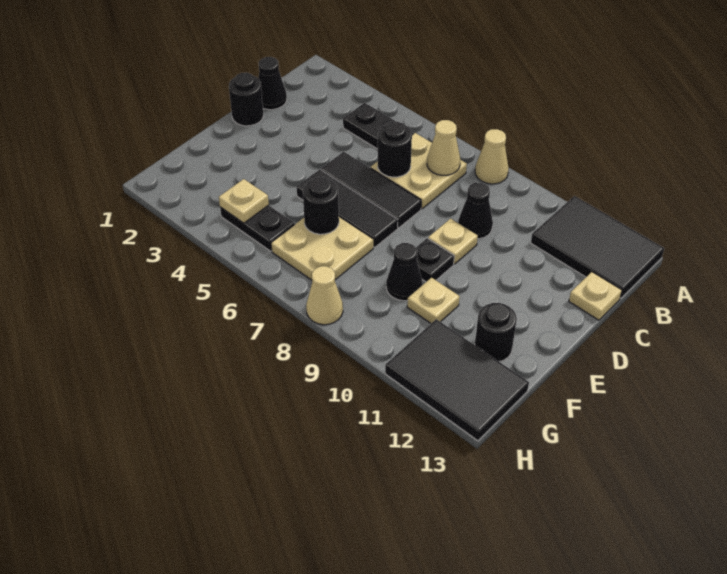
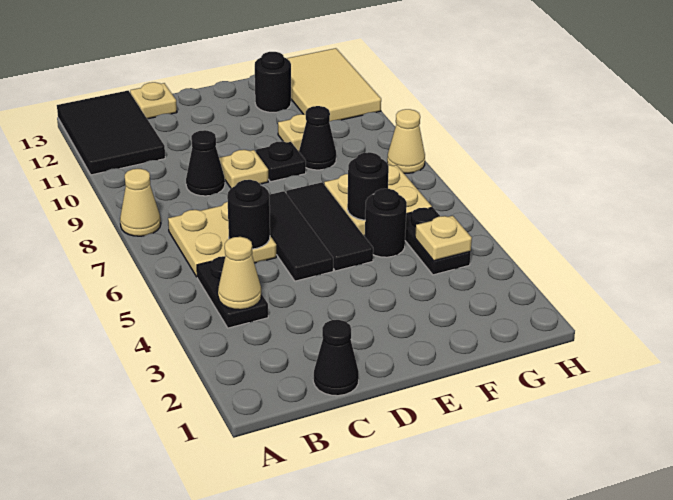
tan 1x1 cone [427,120,460,175] -> tan 1x1 cone moved to [218,237,262,310]
black 1x1 round brick [229,73,263,126] -> black 1x1 round brick moved to [365,189,407,257]
black 2x3 tile [385,319,529,441] -> tan 2x3 tile [287,48,381,122]

